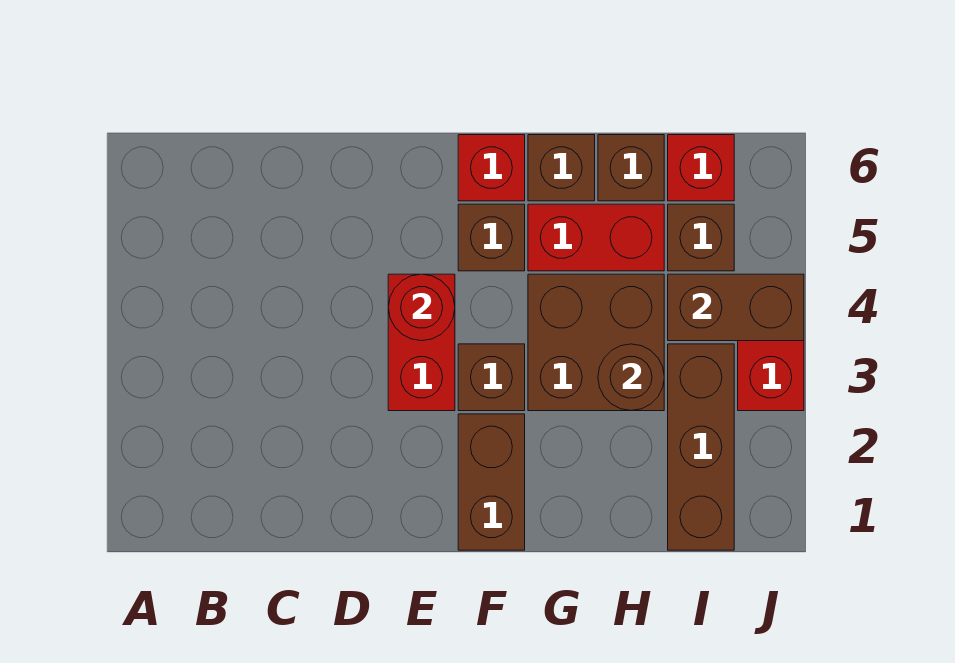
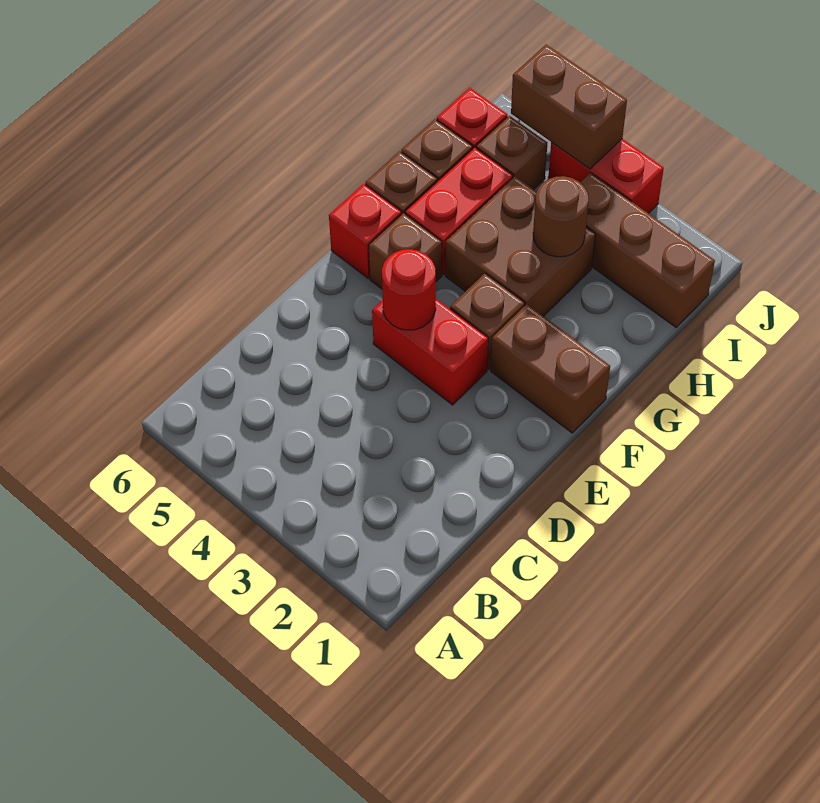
brown 1x2 brick [668,274,804,341] -> brown 1x2 brick turned to [511,44,627,169]

